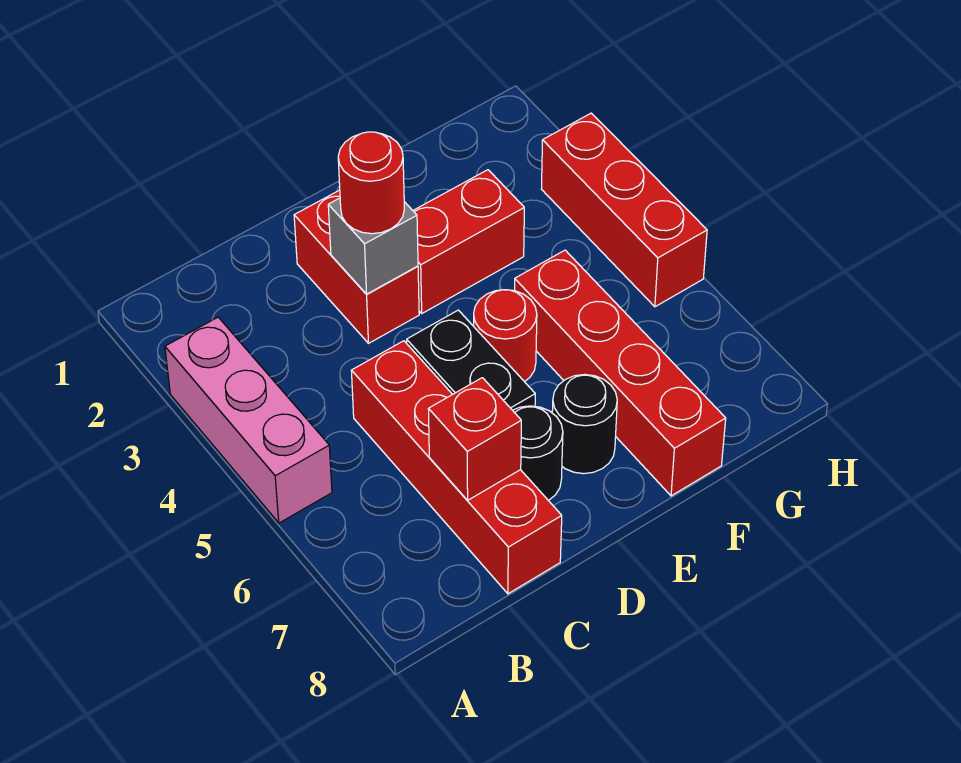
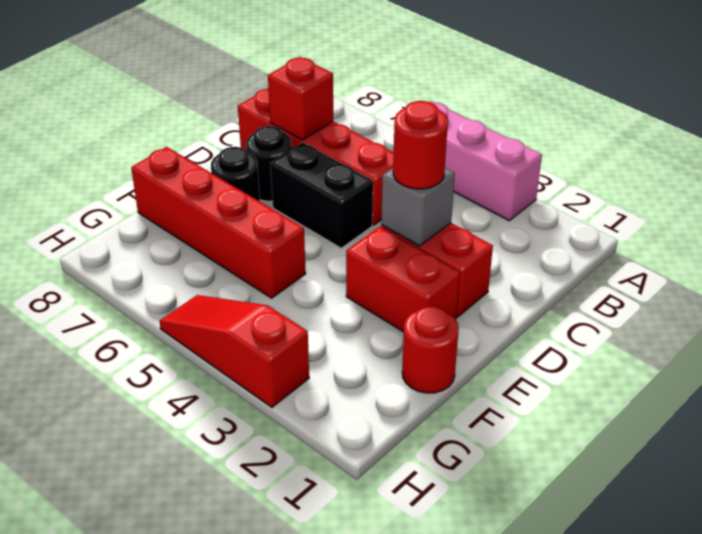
red 1x2 brick [413,170,524,313] -> red 1x2 brick turned to [346,227,460,332]
red 1x1 round brick [474,290,537,382] -> red 1x1 round brick moved to [402,306,459,393]
red 1x3 brick [542,113,707,307] -> red 1x3 slope [160,295,309,407]

